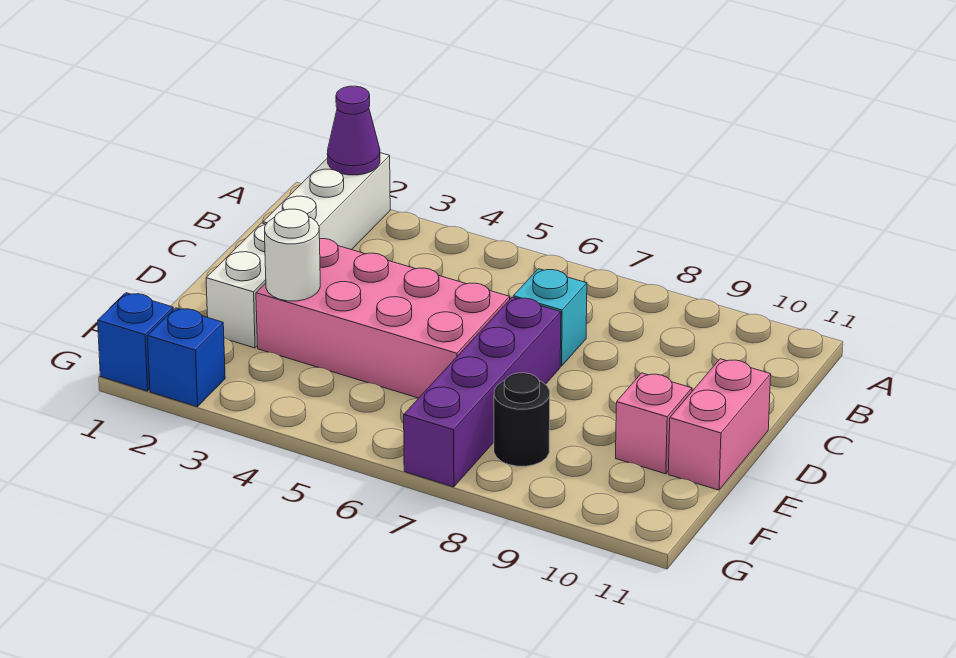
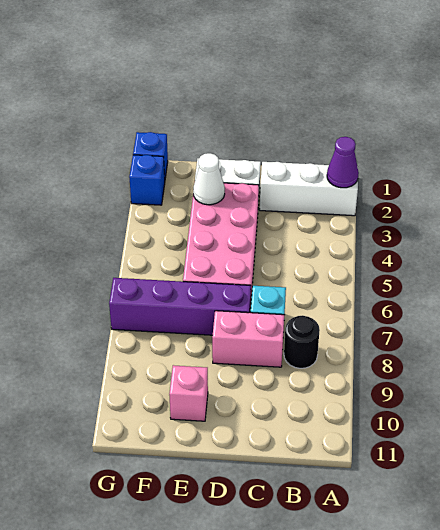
pink 1x2 brick [668,359,771,490] -> pink 1x2 brick moved to [212,311,284,367]
white 1x1 round brick [265,209,320,301] -> white 1x1 cone [193,153,225,205]
black 1x1 round brick [494,373,550,466] -> black 1x1 round brick moved to [284,316,320,368]

